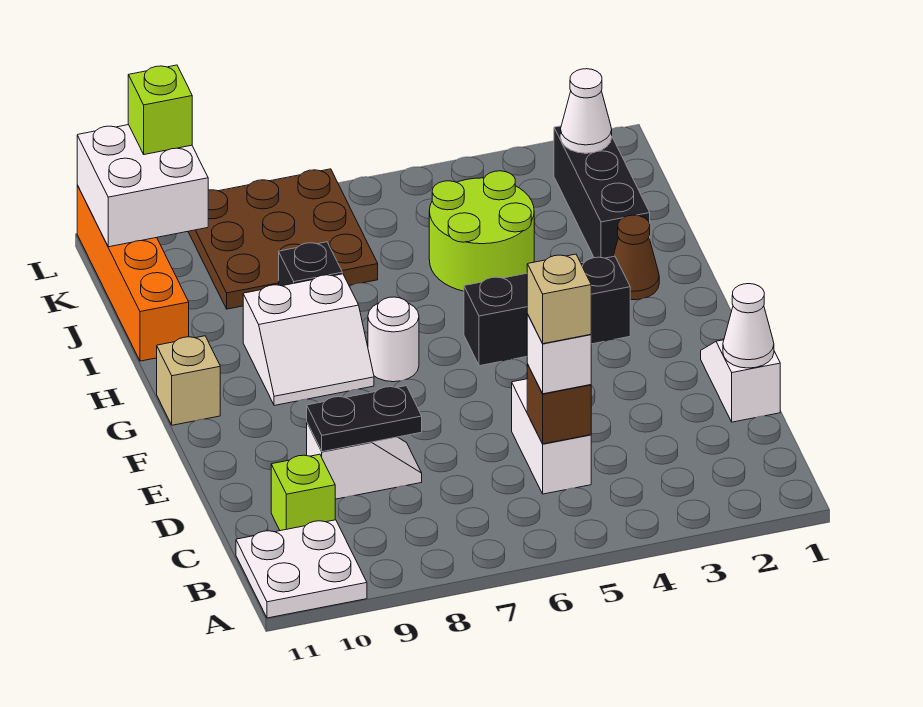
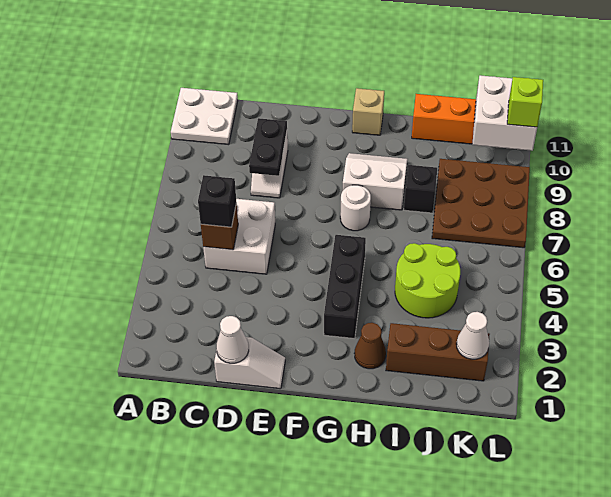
white 1x2 brick [512,379,591,494] -> white 2x2 brick [203,199,275,274]
white 1x1 brick [527,314,591,394] -> black 1x1 brick [198,175,236,227]
tan 1x1 brick [527,254,591,344] -> none
lime 1x1 brick [271,454,335,531] -> none
white 2x2 slope [243,274,374,406] -> white 2x2 slope turned to [343,153,408,210]
black 1x3 brick [554,126,650,258] -> brown 1x3 brick [386,323,490,381]

